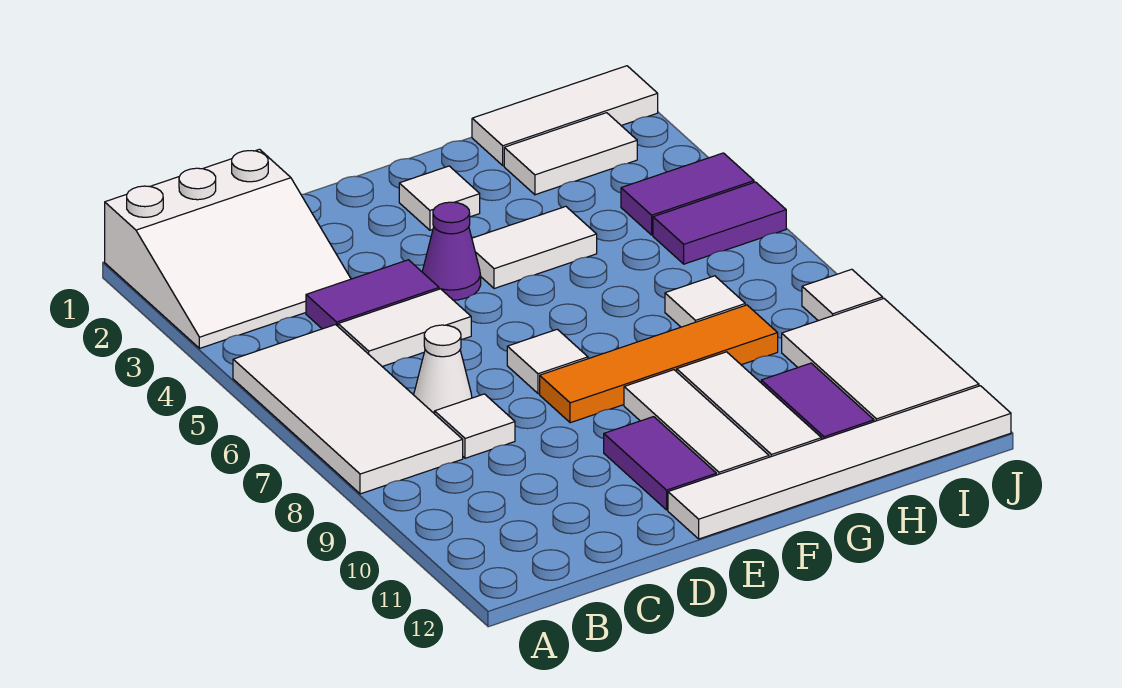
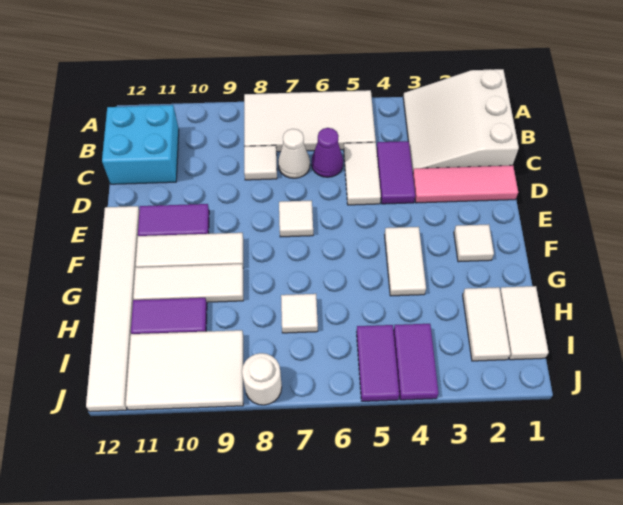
none -> cyan 2x2 brick [102,105,179,184]
none -> pink 1x3 tile [413,165,518,203]
purple 1x1 cone [422,202,481,300] -> purple 1x1 cone moved to [312,128,343,177]
orange 1x4 tile [540,305,778,423] -> none
white 1x3 tile [472,66,658,166] -> white 1x2 tile [500,286,549,360]
white 1x1 tile [802,269,883,321] -> white 1x1 round brick [242,353,282,405]

